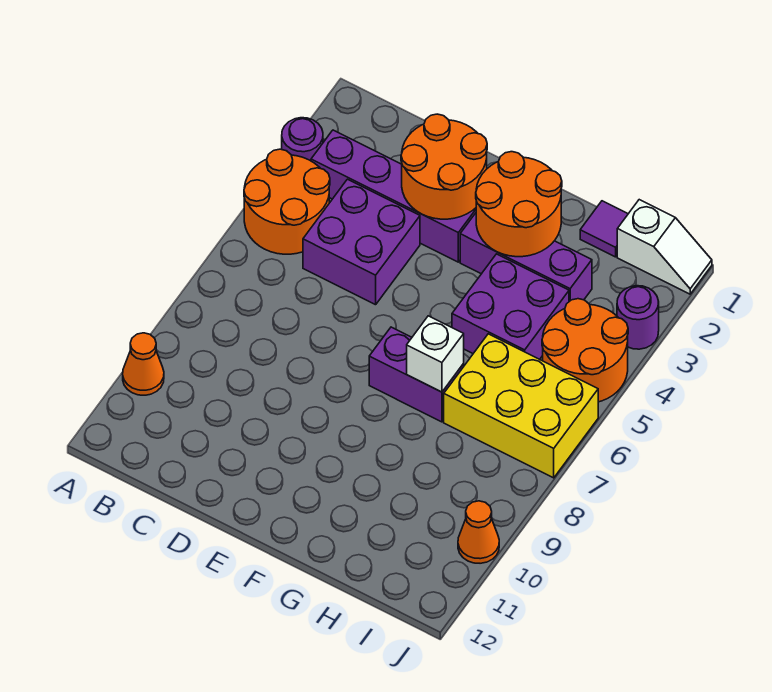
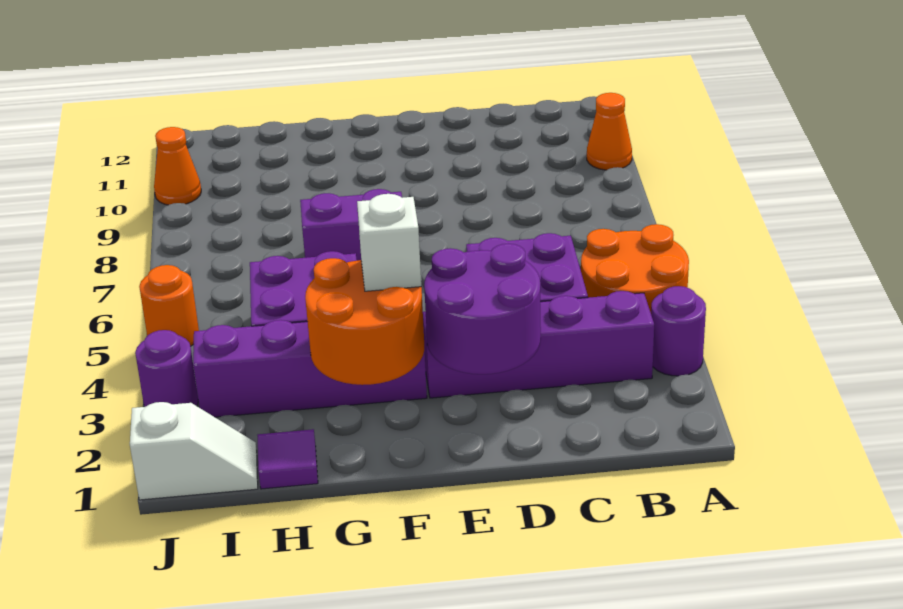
orange 2x2 round brick [401,114,487,219] -> purple 2x2 round brick [424,244,541,374]
purple 1x3 brick [460,213,592,301] -> purple 1x4 brick [193,320,427,417]
white 1x1 brick [407,316,464,392] -> white 1x1 brick moved to [357,194,421,291]
yellow 2x3 brick [444,334,598,478] -> none
white 1x2 slope [617,200,712,294] -> white 1x2 slope turned to [130,402,258,500]
orange 2x2 round brick [542,299,628,402] -> orange 1x1 round brick [139,265,199,346]

